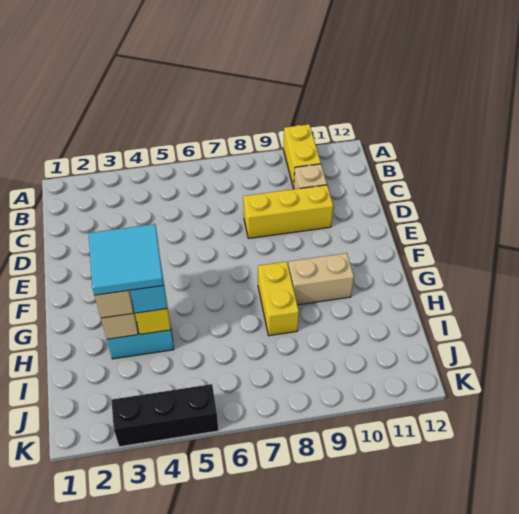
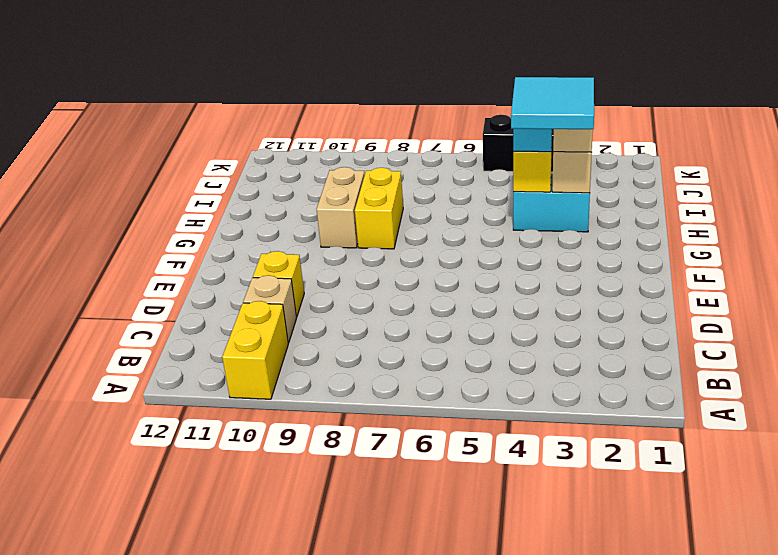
yellow 1x3 brick [243,185,333,239] -> yellow 1x1 brick [253,251,304,317]
tan 1x2 brick [288,253,354,305] -> tan 1x2 brick turned to [317,167,365,248]

